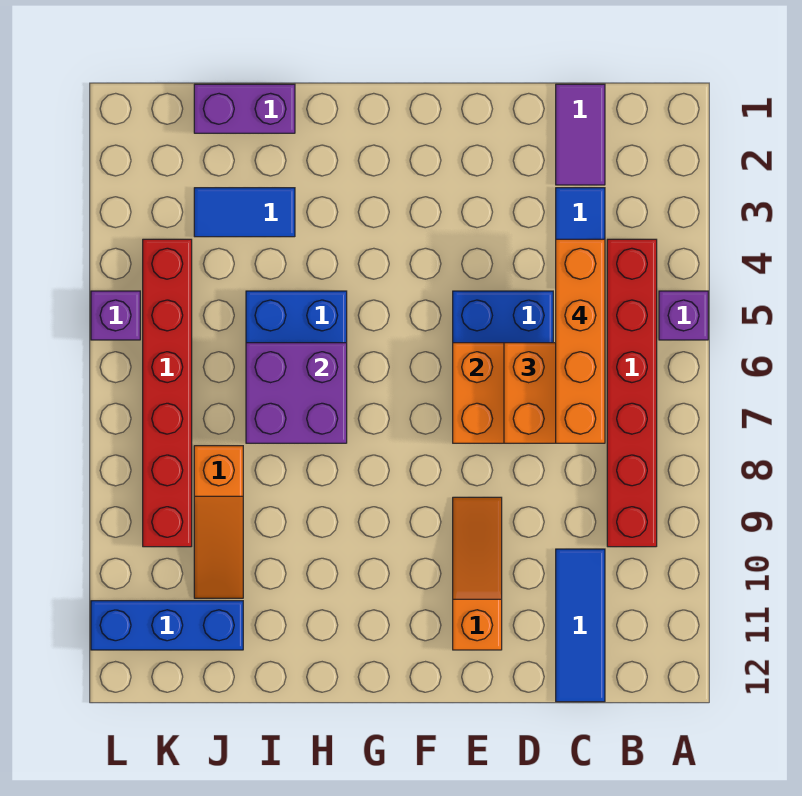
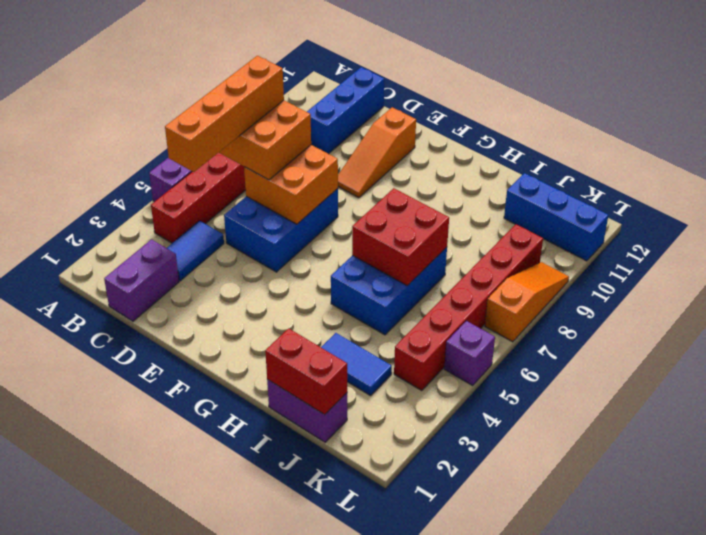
purple 1x2 tile [556,84,605,185] -> purple 1x2 brick [104,240,179,321]
blue 1x3 tile [556,549,605,702] -> blue 1x3 brick [307,67,384,154]
purple 2x2 brick [246,343,347,443] -> red 2x2 brick [352,188,449,286]
none -> red 1x2 brick [265,328,347,415]
orange 1x3 slope [194,446,243,598] -> orange 1x3 slope moved to [485,262,569,342]

